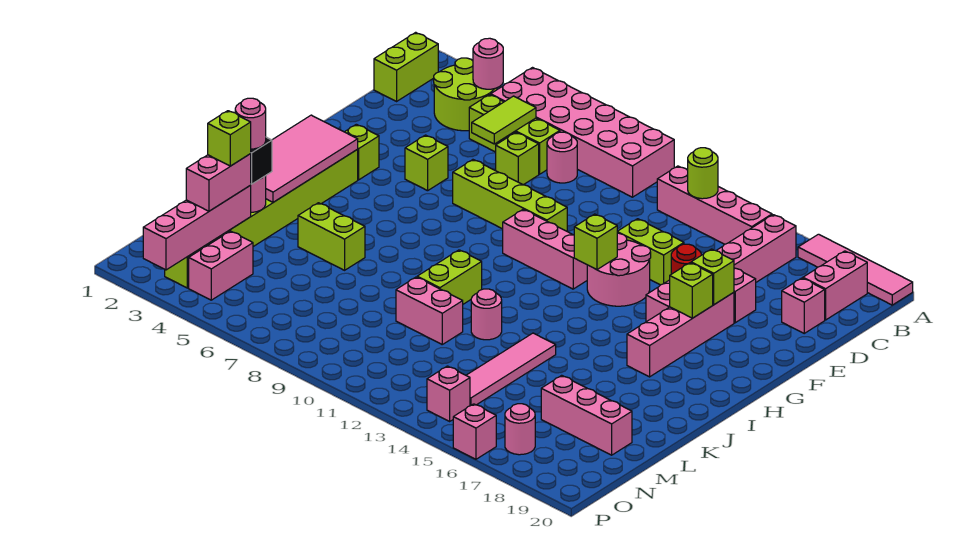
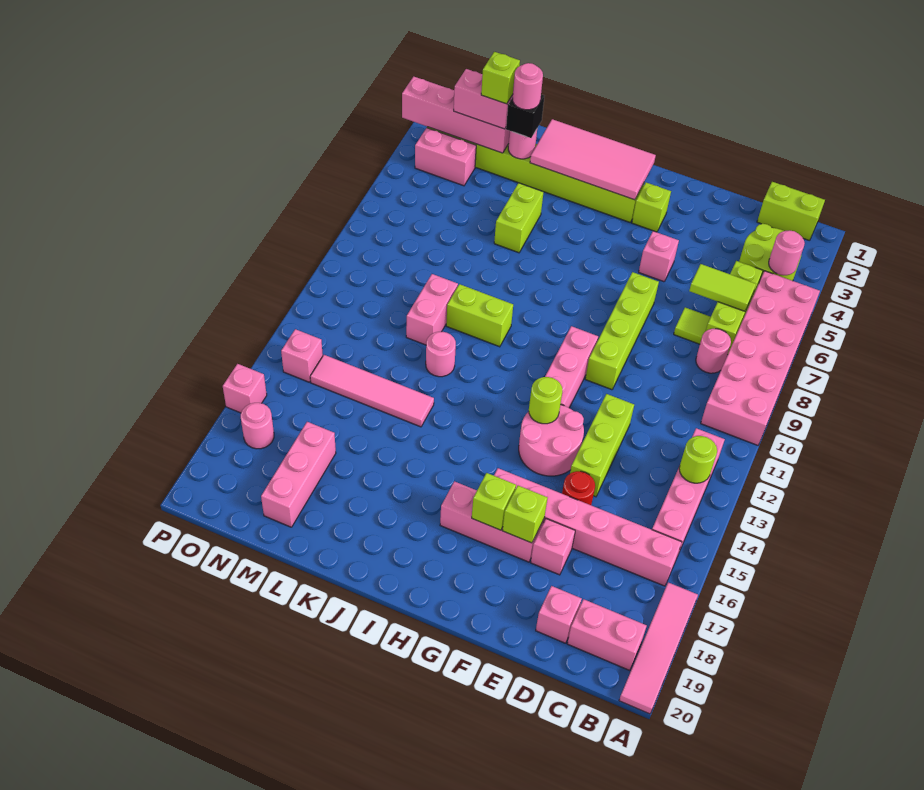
lime 1x1 brick [496,133,539,185] -> lime 1x1 tile [674,307,711,344]
lime 1x2 brick [617,219,684,285] -> lime 1x3 brick [570,394,634,497]
lime 1x1 brick [405,135,448,191] -> pink 1x1 brick [639,231,679,282]
pink 1x4 brick [627,292,734,377] -> pink 1x3 brick [440,481,544,562]
lime 1x1 brick [574,214,617,270] -> lime 1x1 round brick [529,377,562,424]

